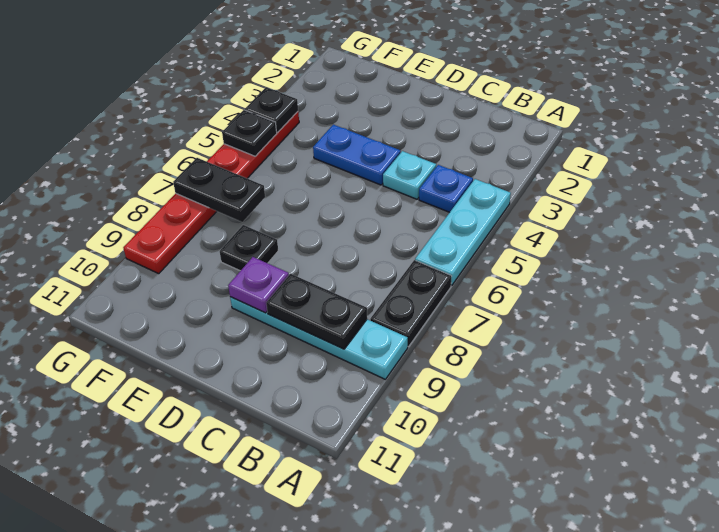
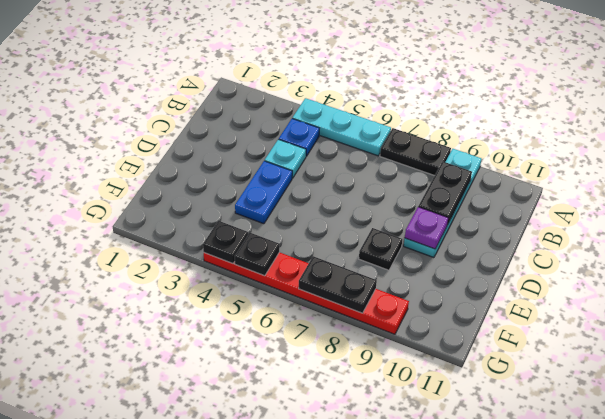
black 1x2 plate [173,158,265,222] -> black 1x2 plate turned to [299,256,377,313]

